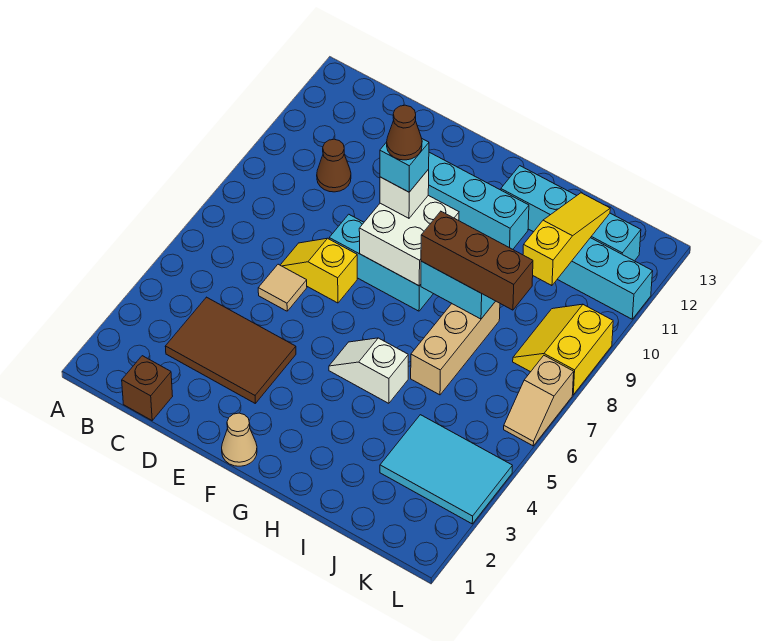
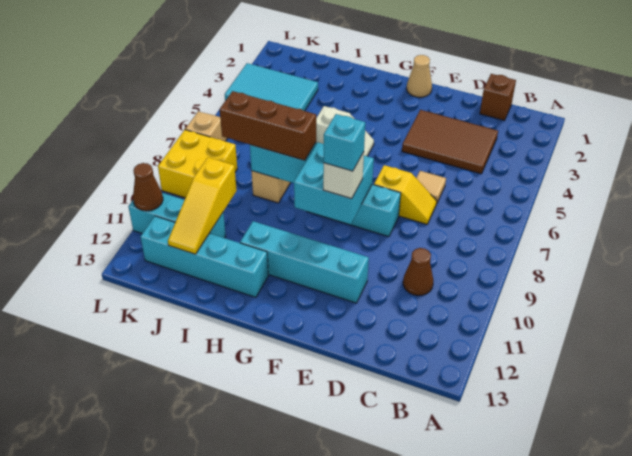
white 2x2 brick [359,195,459,286] -> cyan 2x2 brick [294,143,374,225]
brown 1x1 cone [387,105,422,160] -> brown 1x1 cone moved to [133,163,163,211]
yellow 2x2 slope [513,304,613,395] -> yellow 2x2 brick [158,130,237,198]

